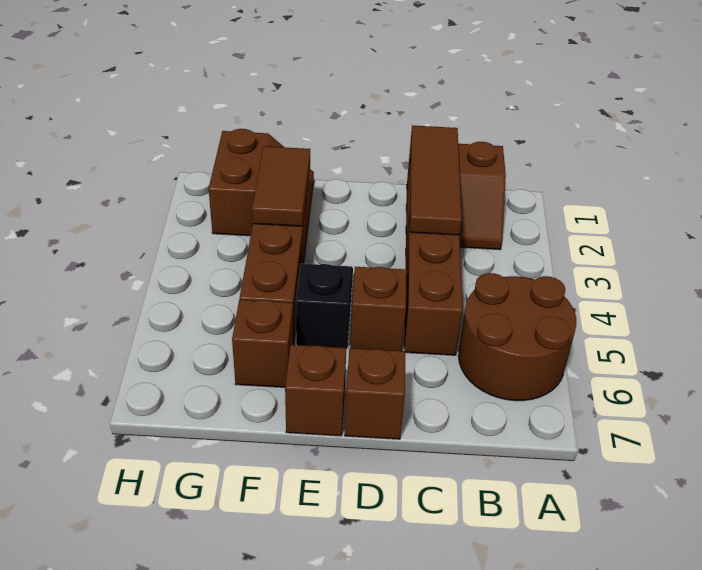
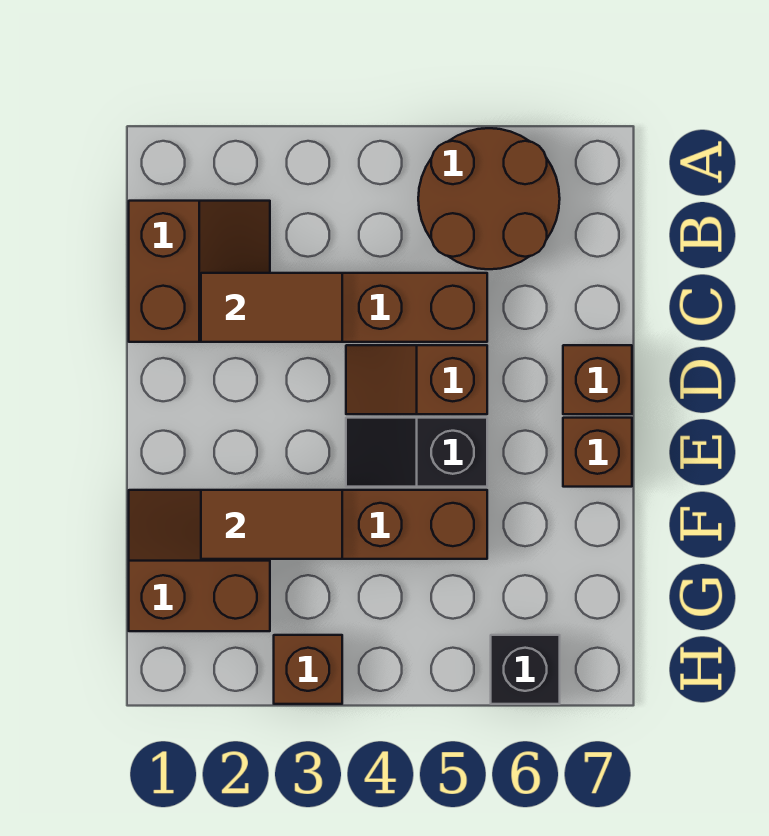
brown 1x3 tile [410,125,462,235] -> brown 1x2 tile [201,273,342,342]
brown 1x1 brick [232,300,293,387] -> brown 1x1 brick moved to [274,635,342,704]
none -> black 1x1 brick [491,635,560,704]

